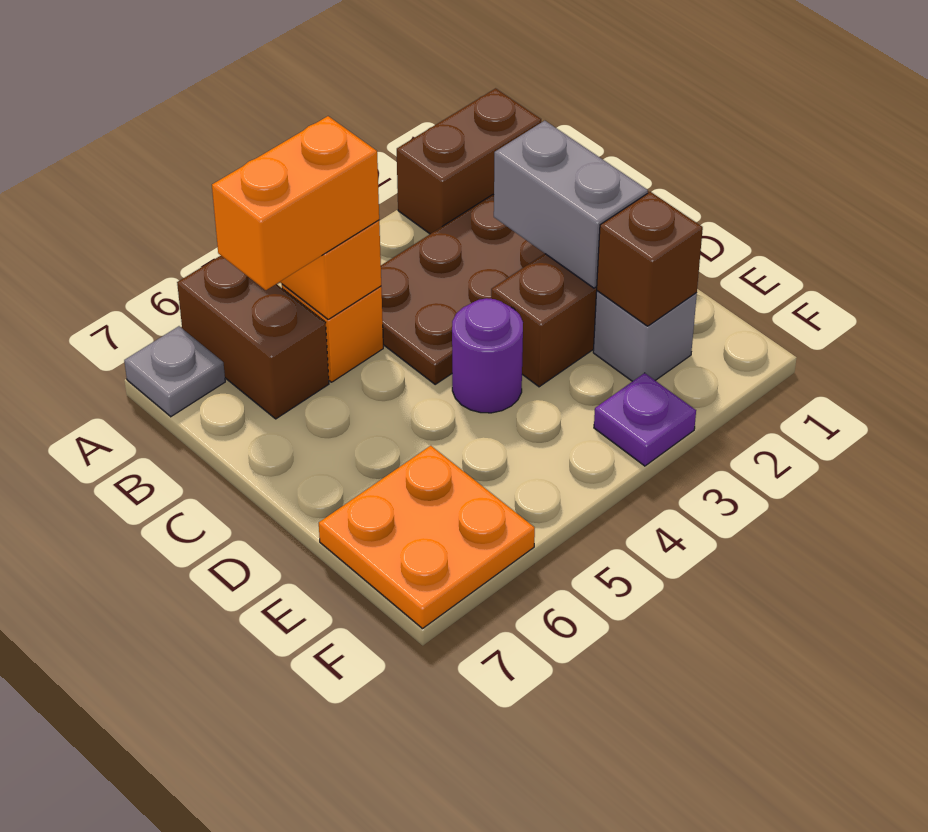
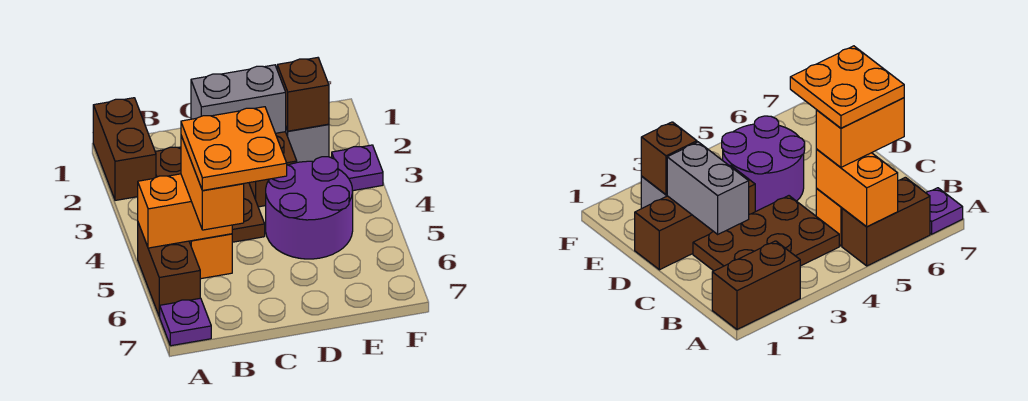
brown 1x2 brick [177,256,329,419] -> brown 1x2 brick turned to [138,223,200,316]
grey 1x1 plate [124,326,225,417] -> purple 1x1 plate [159,298,211,346]
purple 1x1 round brick [452,298,523,413] -> purple 2x2 round brick [266,157,353,259]
orange 2x2 plate [319,446,535,629] -> orange 2x2 plate moved to [181,107,287,191]

